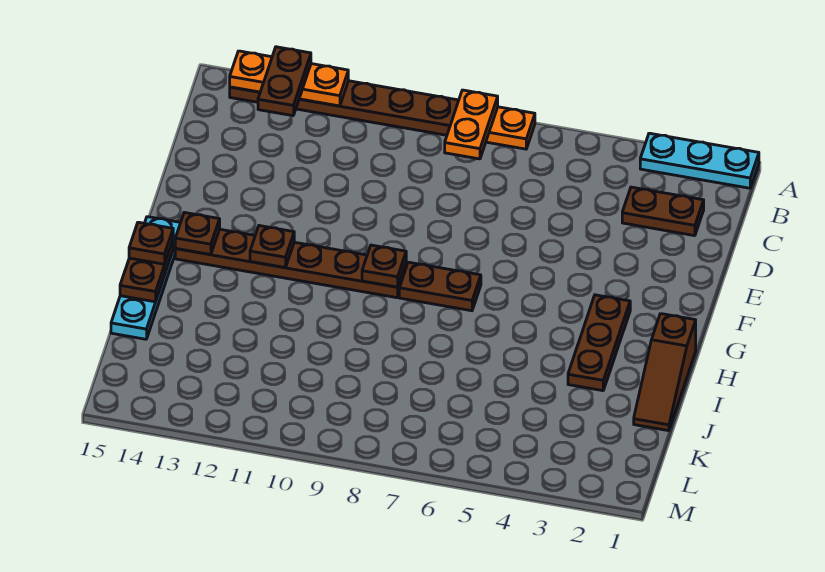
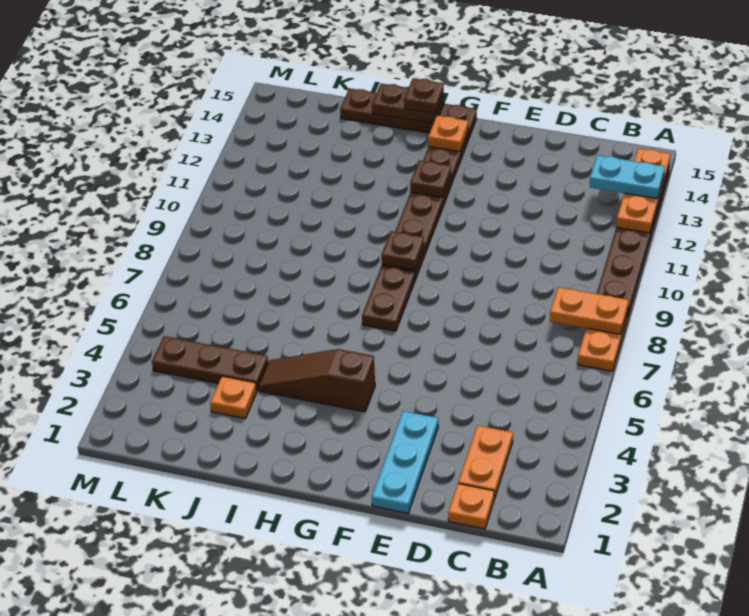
cyan 1x3 plate [640,133,759,188] -> cyan 1x3 plate moved to [372,411,438,513]
brown 1x2 plate [258,47,311,116] -> cyan 1x2 plate [590,155,665,199]
none -> orange 1x1 plate [448,484,494,529]
brown 1x2 plate [622,187,704,236] -> orange 1x2 plate [458,425,513,499]
brown 1x3 plate [568,295,630,391] -> brown 1x3 plate moved to [152,336,268,390]
brown 1x1 plate [175,212,220,255] -> orange 1x1 plate [428,116,468,152]
cyan 1x4 plate [111,217,181,339] -> brown 1x4 plate [340,88,477,139]
brown 1x3 slope [634,314,696,431] -> brown 1x3 slope moved to [259,349,375,412]
none -> orange 1x1 plate [210,376,257,419]

